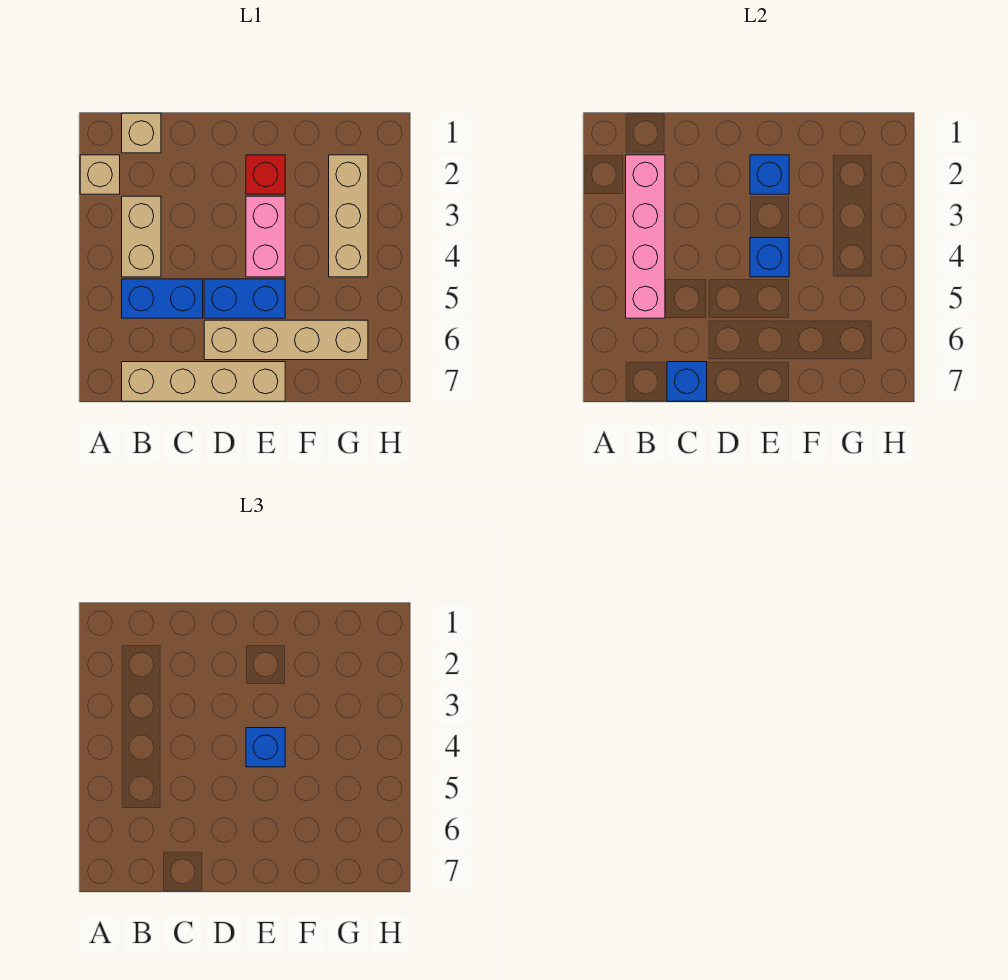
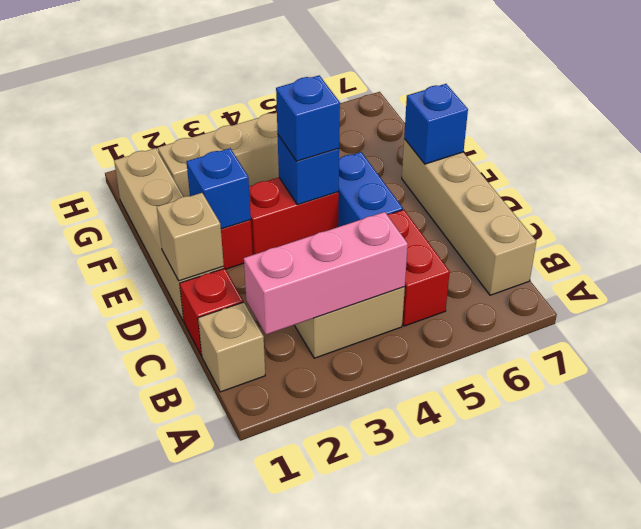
tan 1x1 brick [80,155,120,194] -> tan 1x1 brick moved to [157,193,224,281]
pink 1x4 brick [626,155,665,318] -> pink 1x3 brick [244,212,408,335]
blue 1x2 brick [122,279,203,318] -> red 1x2 brick [387,210,450,326]
none -> red 1x1 brick [180,268,243,356]
blue 1x1 brick [667,362,707,401] -> blue 1x1 brick moved to [404,84,468,164]
tan 1x4 brick [204,320,368,360] -> tan 1x4 brick moved to [114,148,224,321]
pink 1x2 brick [246,196,285,277] -> red 1x2 brick [249,177,339,255]

